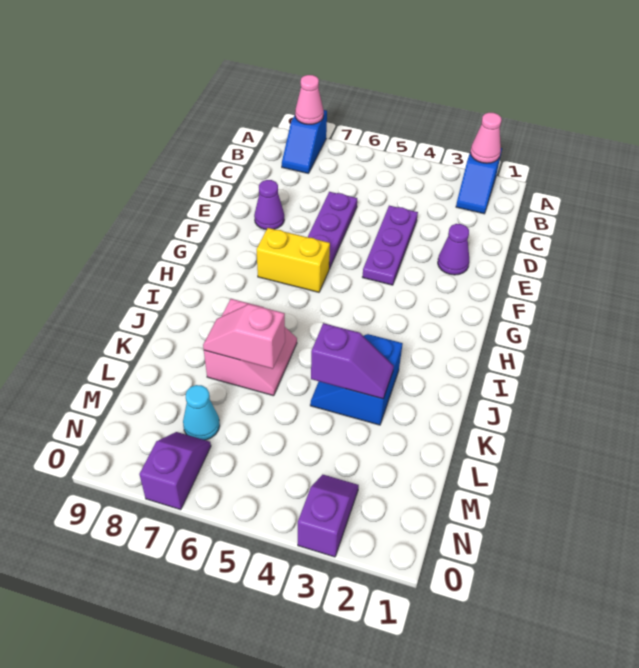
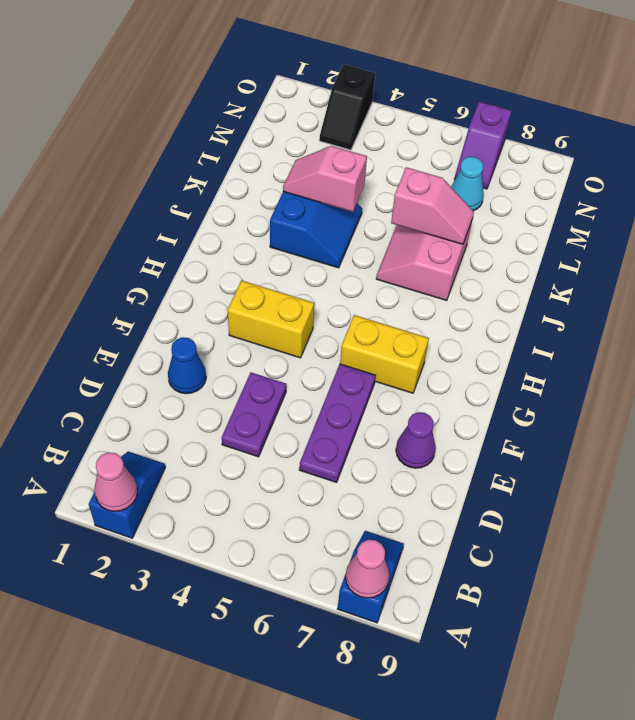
purple 1x3 plate [363,206,418,285] -> purple 1x2 plate [222,372,287,457]
purple 1x1 cone [438,224,469,275] -> blue 1x1 cone [168,337,206,394]
none -> yellow 1x2 brick [228,280,314,358]
purple 1x2 slope [311,323,394,399] -> pink 1x2 slope [283,146,367,212]
purple 1x2 slope [298,475,359,557] -> black 1x2 slope [319,64,375,150]

